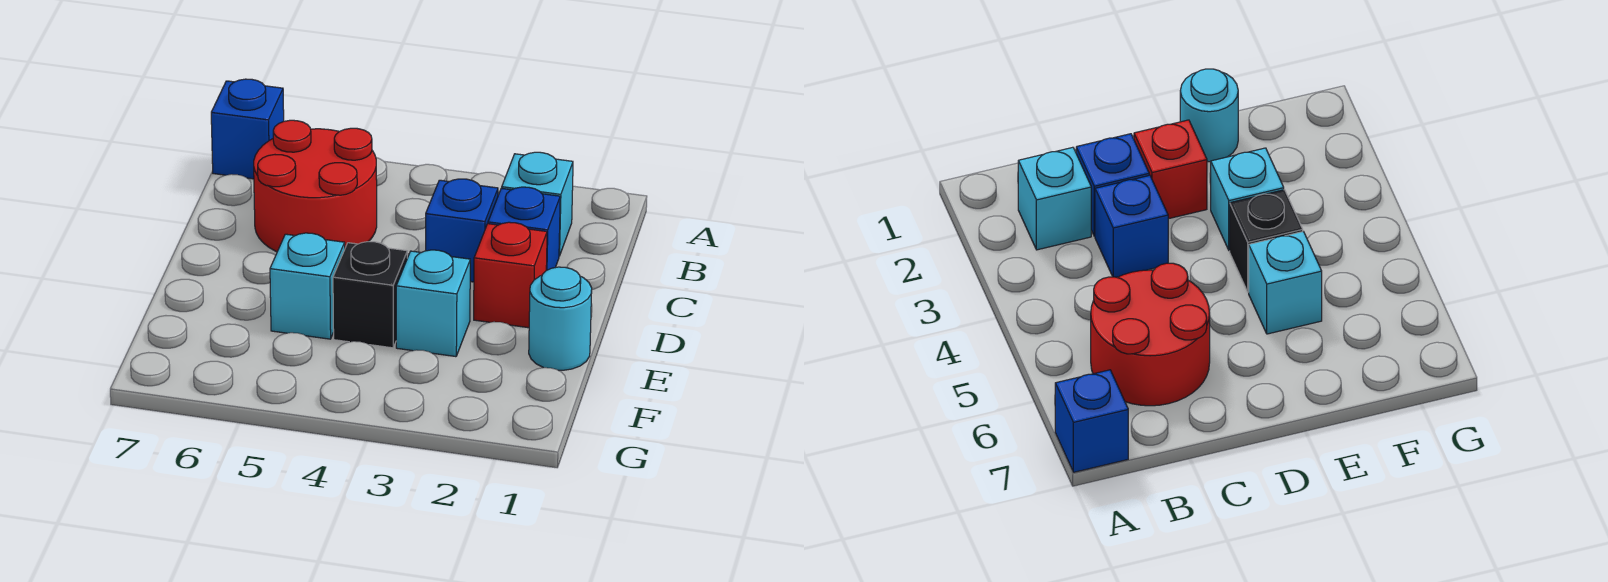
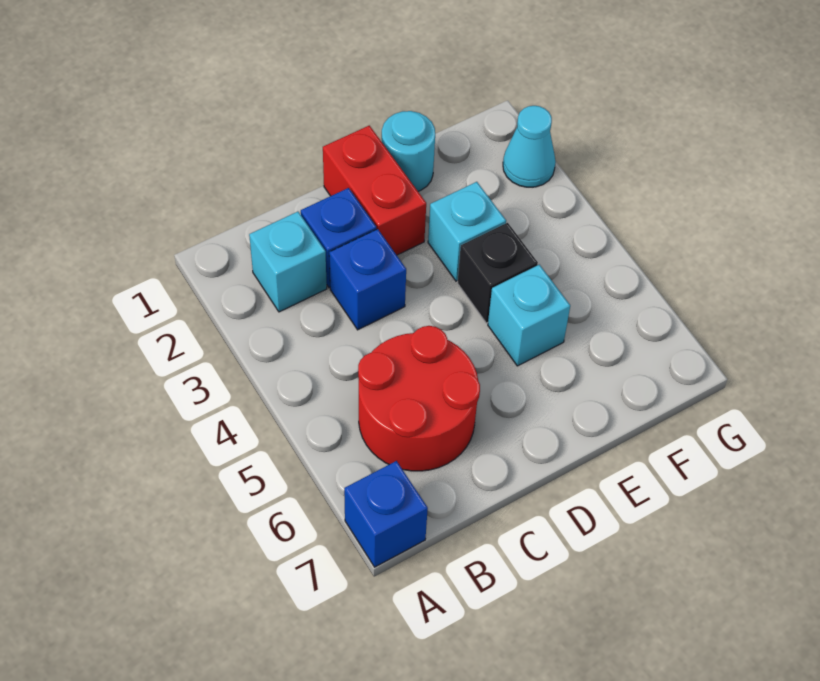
red 1x1 brick [474,222,547,328] -> red 1x2 brick [323,126,426,255]
none -> cyan 1x1 cone [503,106,556,187]

